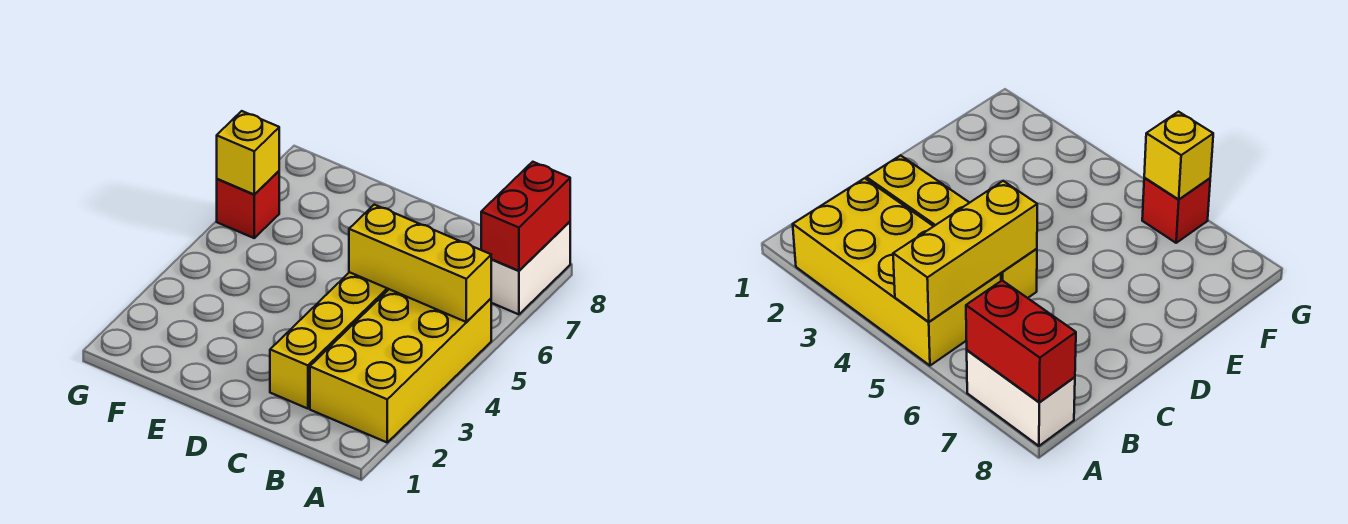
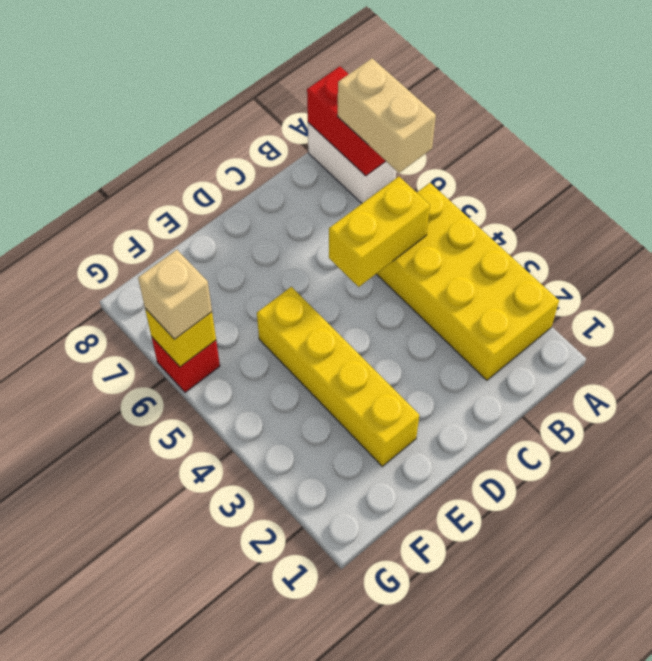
yellow 1x3 brick [349,205,492,322] -> yellow 1x2 brick [329,177,430,287]
none -> tan 1x2 brick [338,58,436,173]
yellow 1x4 brick [270,272,389,409] -> yellow 1x4 brick moved to [257,287,419,466]
none -> tan 1x1 brick [138,250,212,339]

